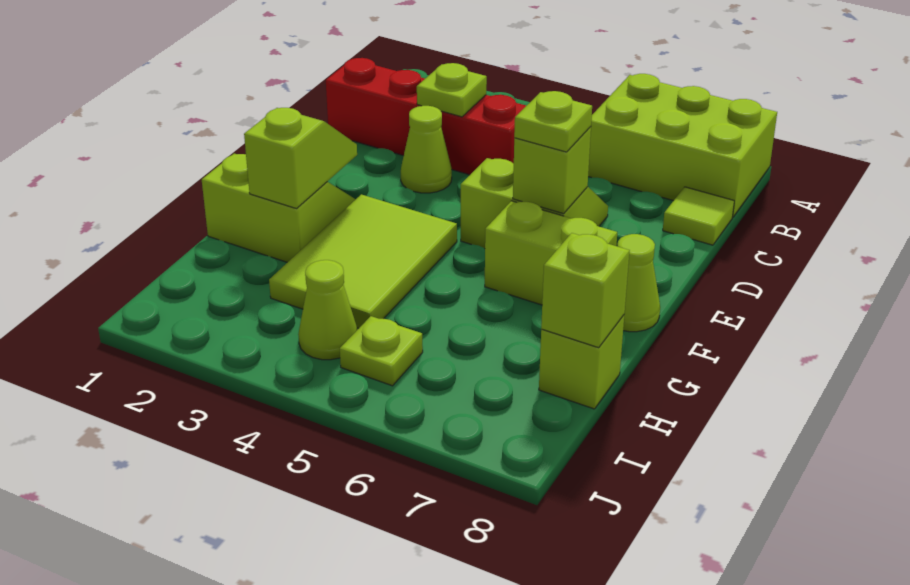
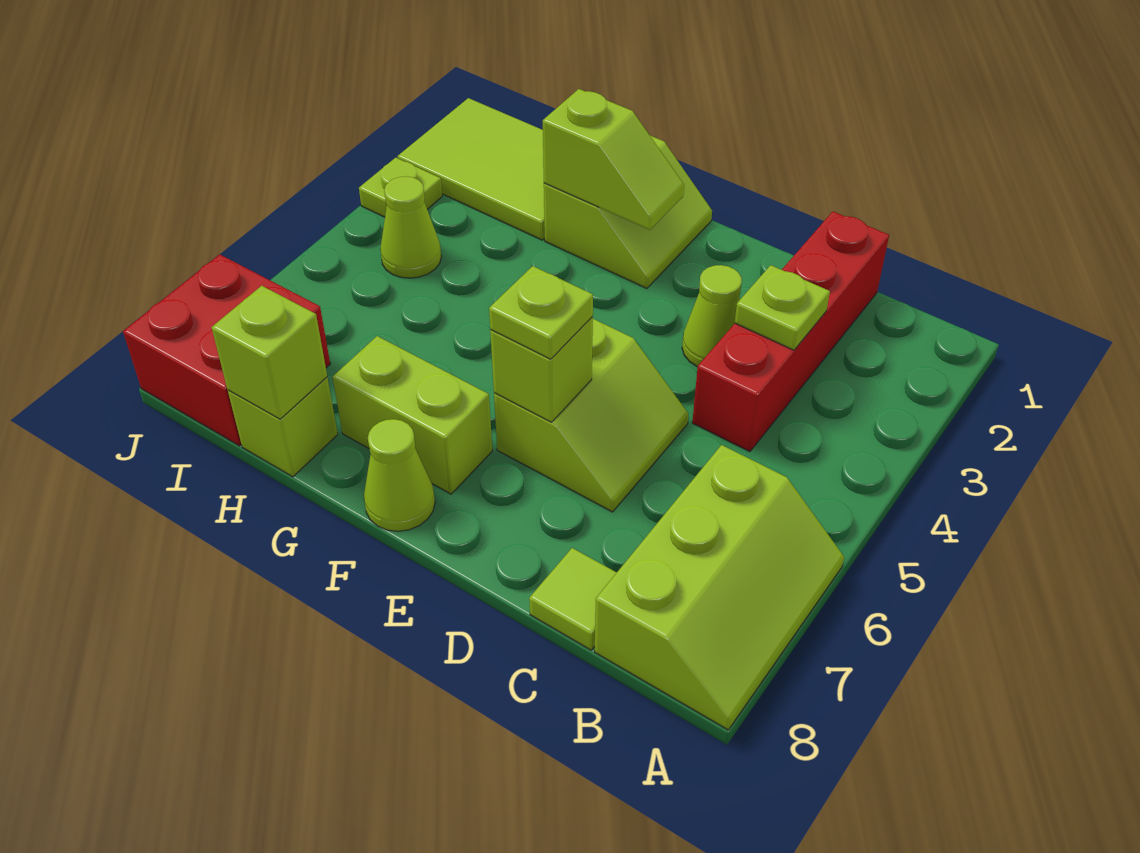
lime 2x3 brick [588,74,777,217] -> lime 2x3 slope [595,445,844,730]
lime 2x3 tile [269,194,457,328] -> lime 2x3 tile moved to [398,98,545,240]
lime 1x2 brick [485,201,617,305] -> lime 1x2 brick turned to [333,336,492,494]
lime 1x1 plate [340,316,423,386] -> lime 1x1 plate moved to [359,158,442,217]
none -> red 2x2 brick [123,254,330,446]

